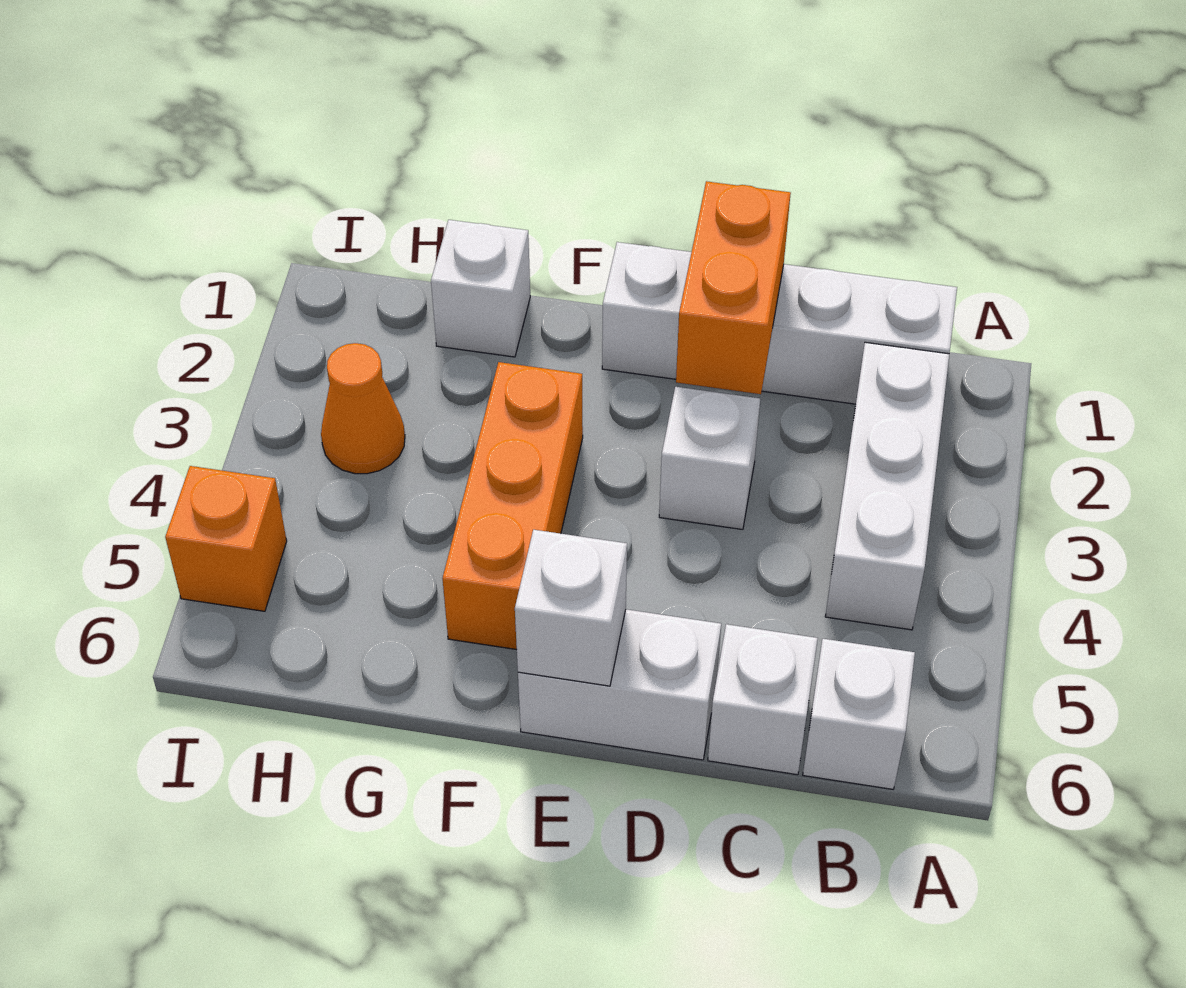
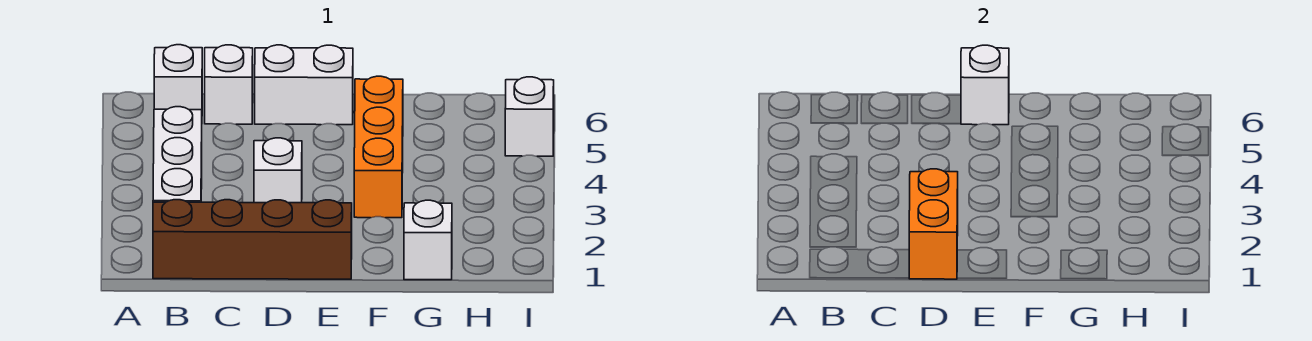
white 1x4 brick [602,242,957,404] -> brown 1x4 brick [153,200,352,279]
orange 1x1 cone [321,343,405,474] -> none
orange 1x1 brick [165,466,287,611] -> white 1x1 brick [505,77,554,156]

